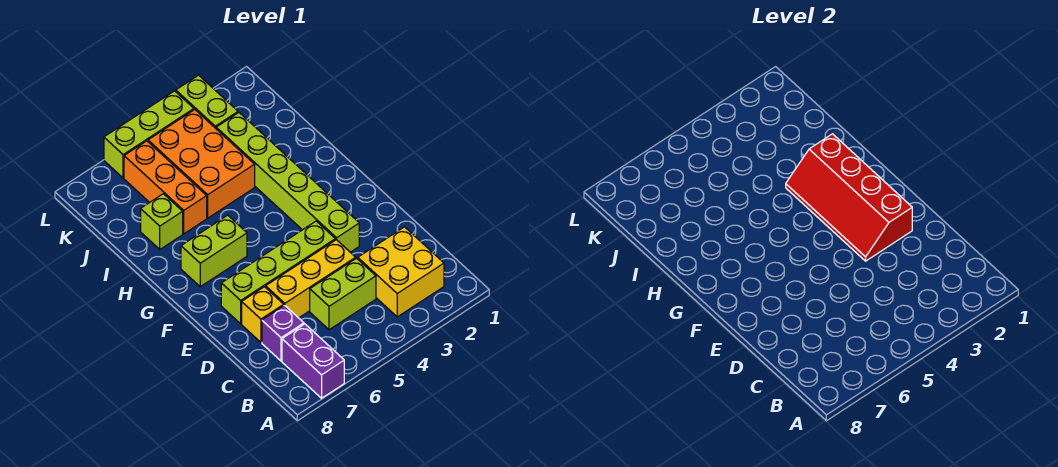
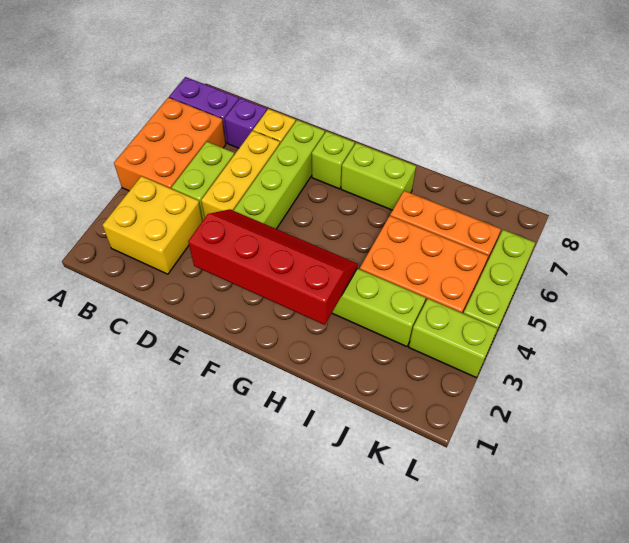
none -> orange 2x3 brick [114,97,226,191]
lime 1x2 brick [181,215,247,287] -> lime 1x2 brick turned to [341,143,416,210]
lime 1x1 brick [141,194,183,249] -> lime 1x1 brick moved to [312,131,355,189]

